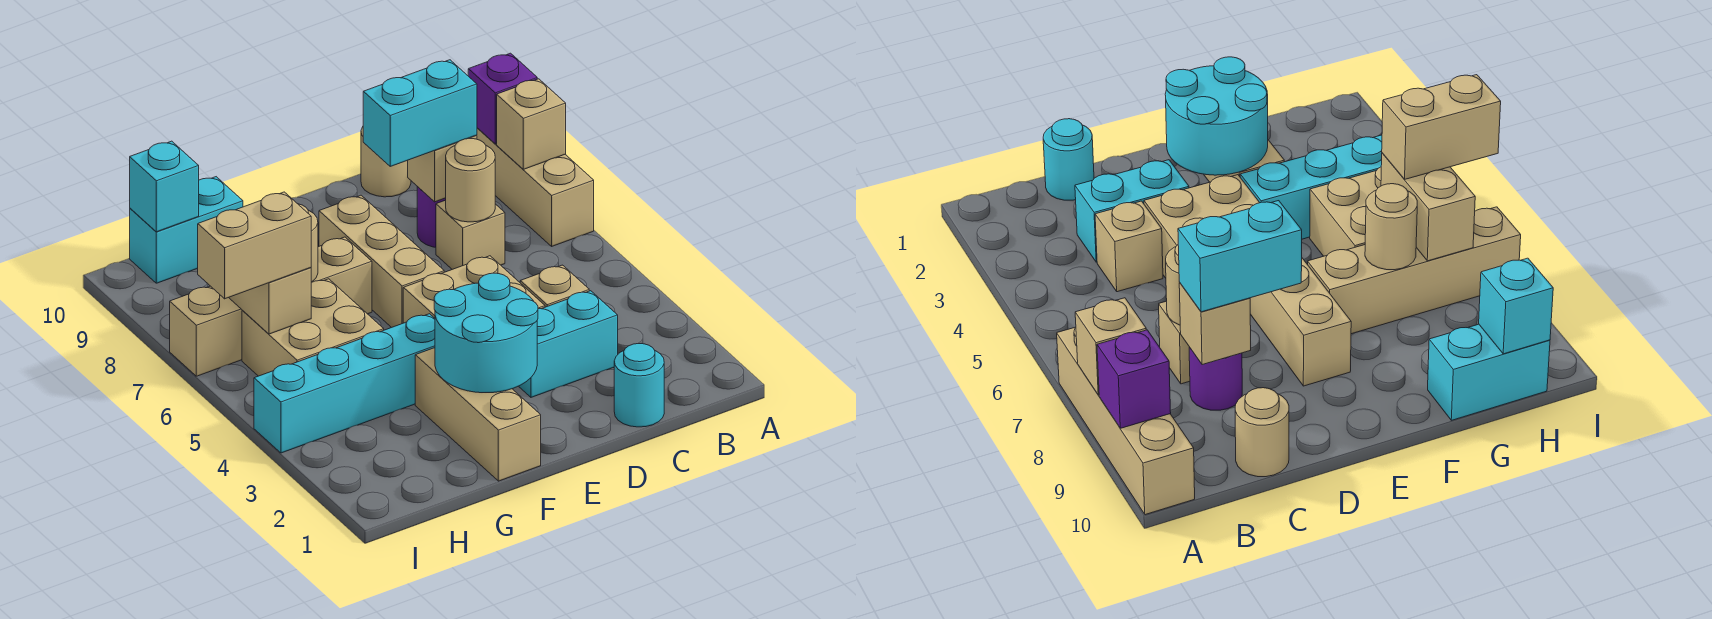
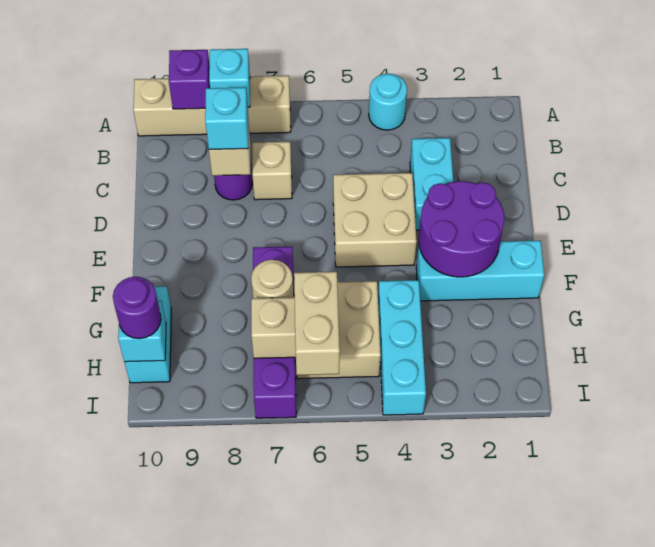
tan 1x1 brick [497,79,566,169] -> cyan 1x1 brick [209,49,250,107]
cyan 1x1 round brick [614,344,664,427] -> cyan 1x1 round brick moved to [369,74,407,130]
tan 1x1 brick [520,265,589,307] -> none
tan 1x1 round brick [446,138,495,222] -> none
cyan 1x2 brick [363,60,477,166] -> cyan 1x1 brick [205,87,248,149]
tan 1x1 round brick [361,127,411,197] -> none
cyan 2x2 round brick [434,273,538,393] -> purple 2x2 round brick [419,181,504,277]
tan 1x3 brick [319,195,444,328] -> none
tan 1x3 brick [415,348,541,481] -> cyan 1x3 brick [416,241,544,301]
cyan 1x4 brick [254,314,435,453] -> cyan 1x3 brick [378,280,426,415]
tan 1x4 brick [170,237,372,376] -> purple 1x4 brick [253,247,296,418]
none -> purple 1x1 round brick [113,277,161,339]

